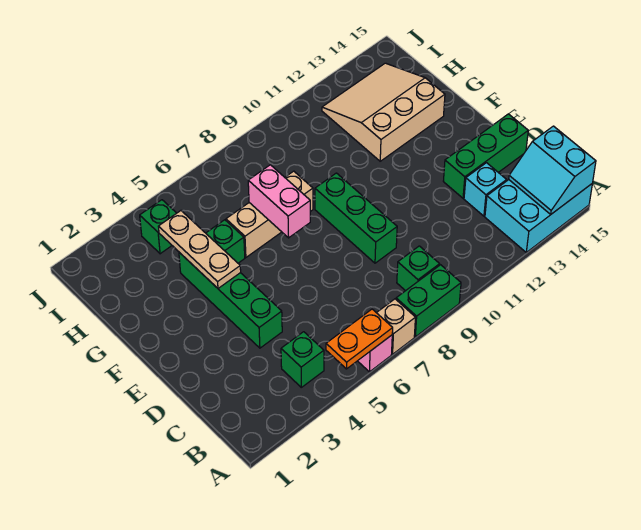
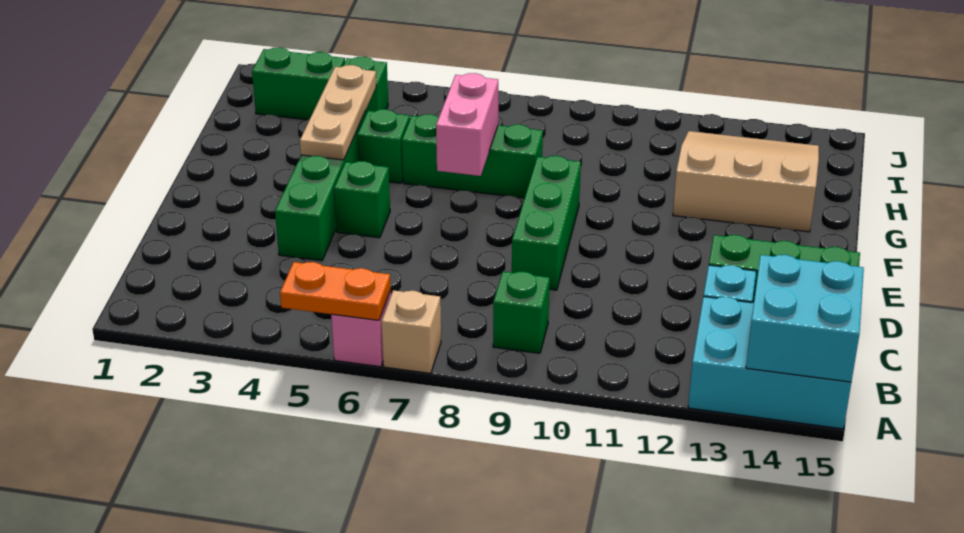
green 1x2 brick [396,265,461,337] -> green 1x2 brick moved to [252,47,345,120]
cyan 2x2 slope [509,126,596,215] -> cyan 2x2 brick [746,255,864,382]
green 1x1 brick [281,332,324,387] -> green 1x1 brick moved to [334,161,390,238]
tan 1x3 brick [226,171,313,257] -> green 1x3 brick [402,114,543,198]

